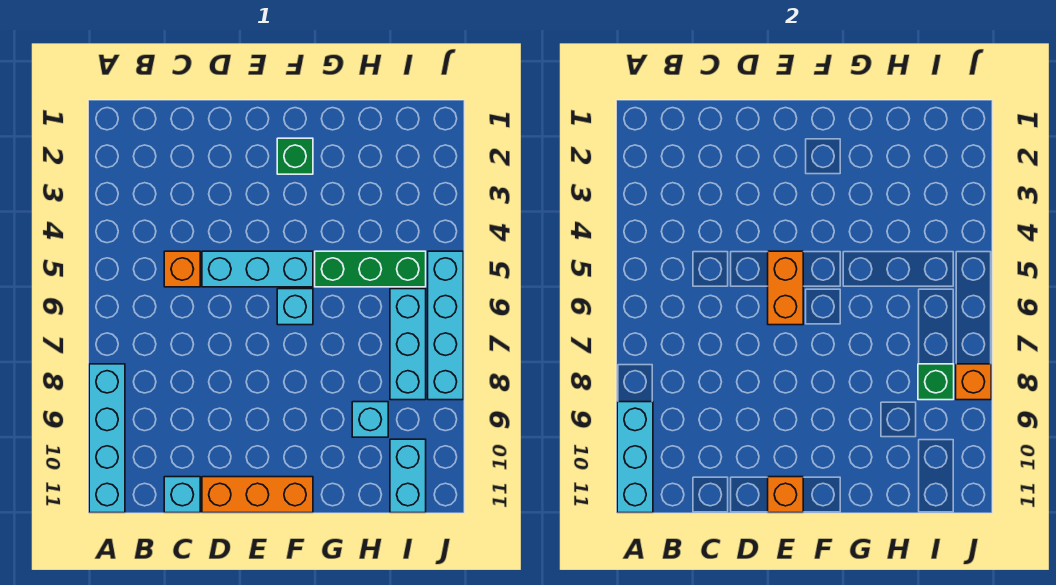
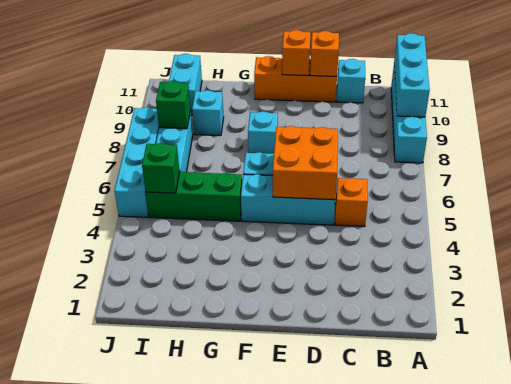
orange 1x2 brick [768,251,803,325] -> orange 2x2 brick [273,126,338,200]
green 1x1 brick [277,138,313,174] -> green 1x1 brick moved to [142,143,180,193]
none -> cyan 1x1 brick [248,111,278,154]
orange 1x1 brick [956,364,991,400] -> orange 1x1 brick moved to [310,31,339,76]

